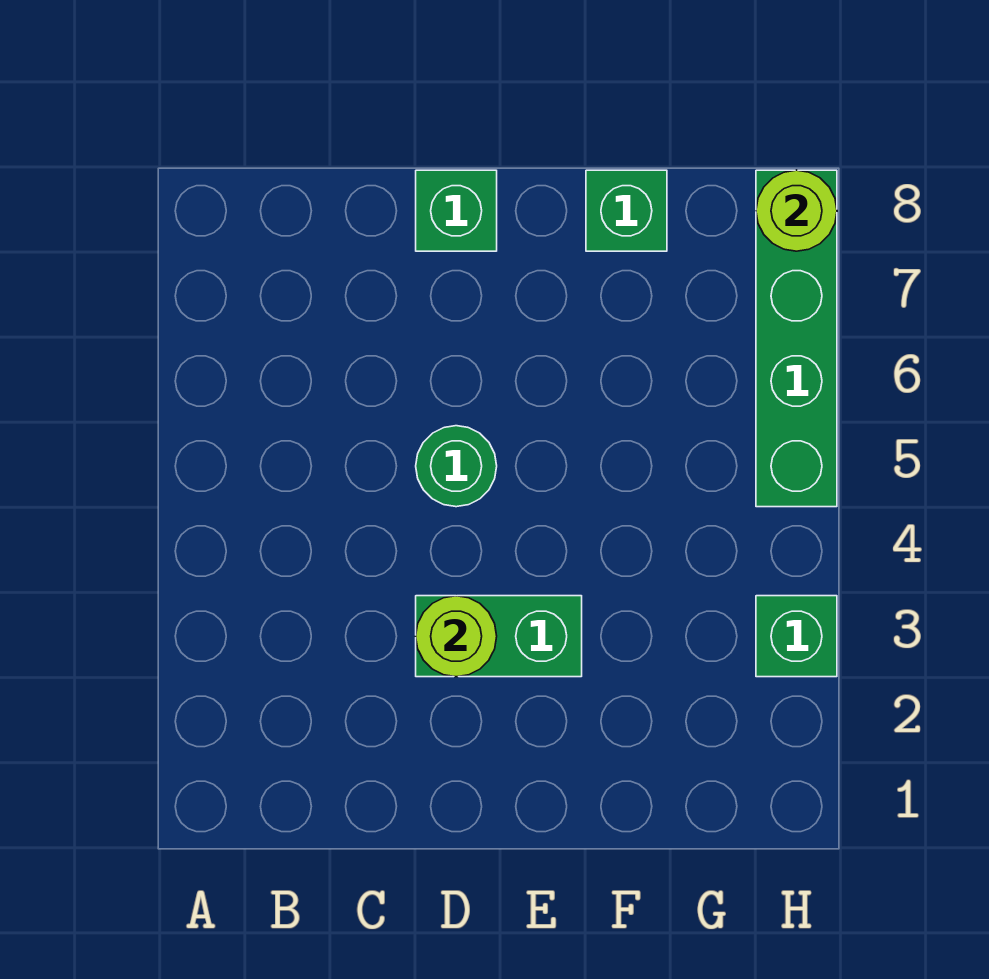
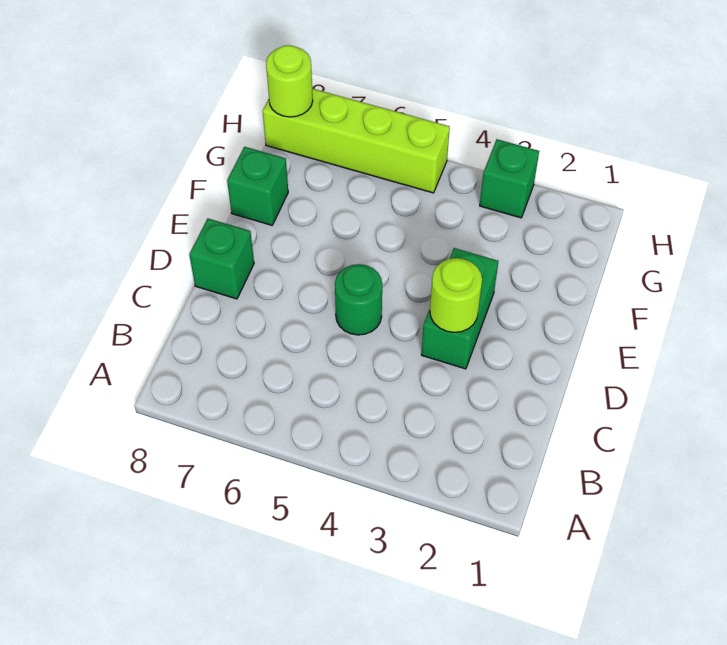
green 1x4 brick [756,170,837,507] -> lime 1x4 brick [263,89,450,193]

